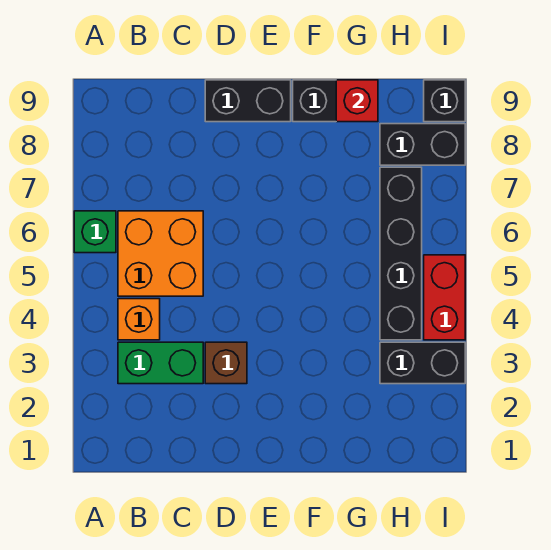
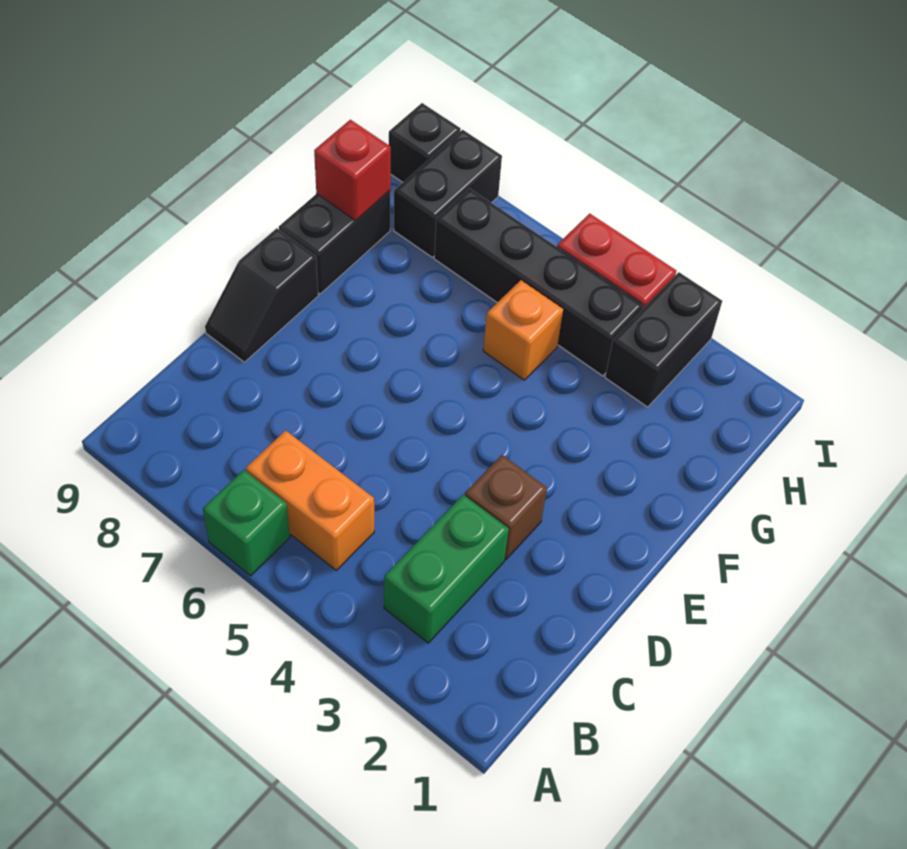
orange 1x1 brick [118,299,160,340] -> orange 1x1 brick moved to [483,280,563,380]
orange 2x2 brick [118,211,203,296] -> orange 1x2 brick [246,430,374,570]
black 1x2 brick [205,80,291,122] -> black 1x2 slope [205,228,318,362]

